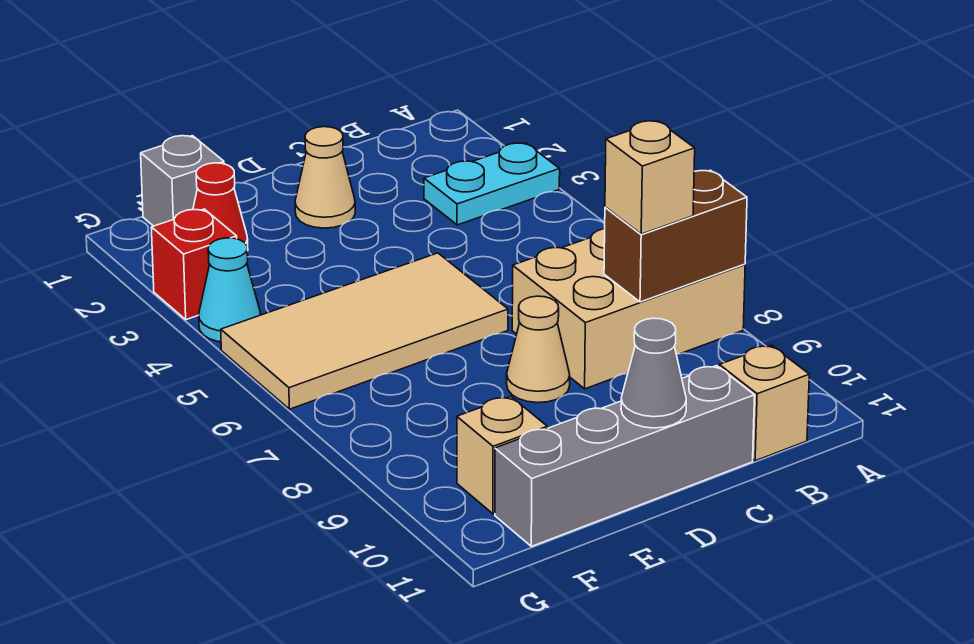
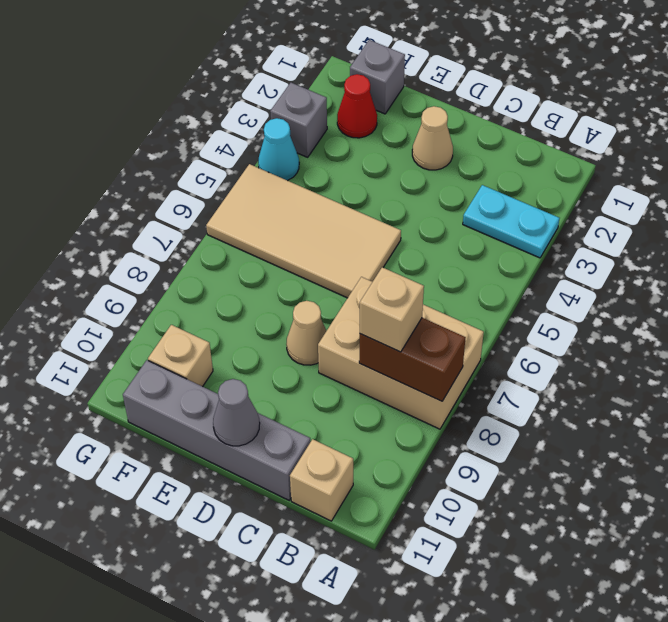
red 1x1 brick [151,209,237,320] -> grey 1x1 brick [270,83,327,157]

